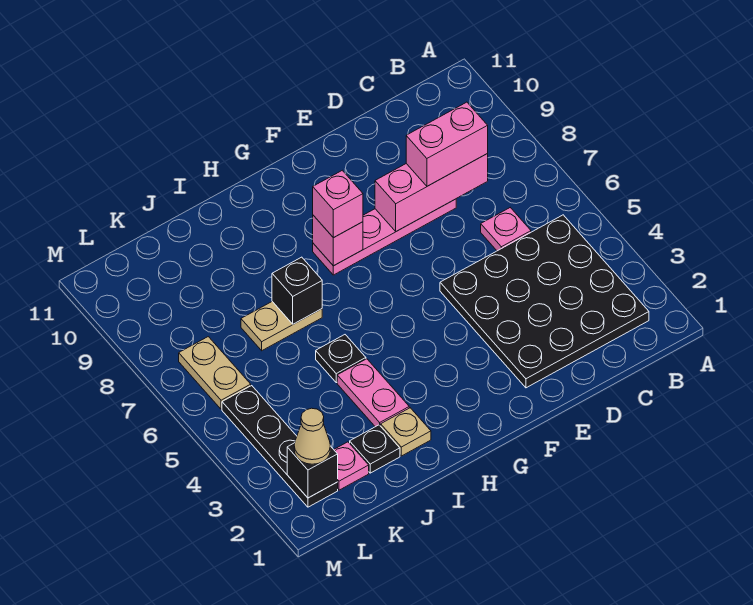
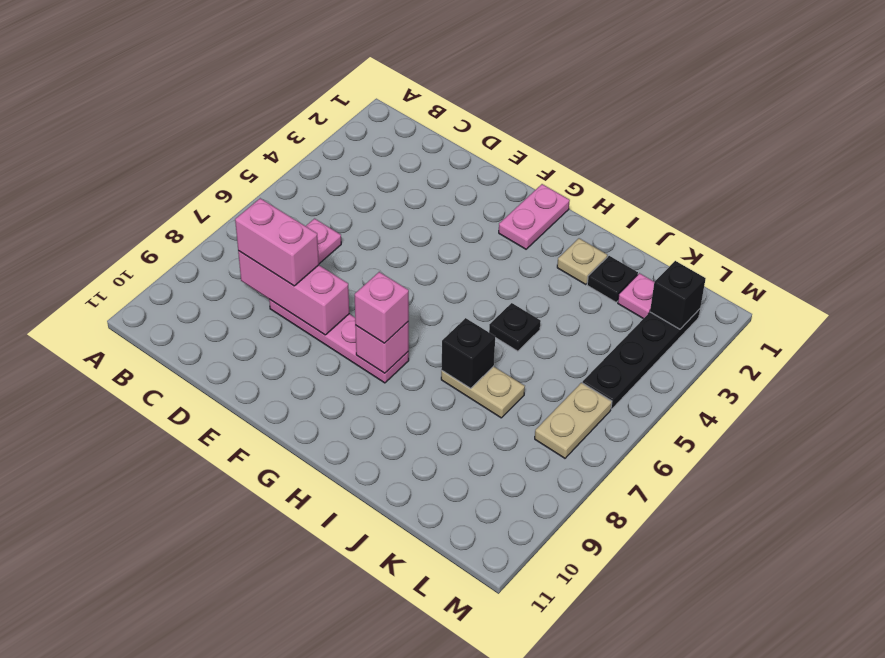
black 4x4 plate [440,215,649,388] -> none
pink 1x2 plate [337,359,409,427] -> pink 1x2 plate moved to [499,184,570,249]
tan 1x1 cone [294,408,330,464] -> none

